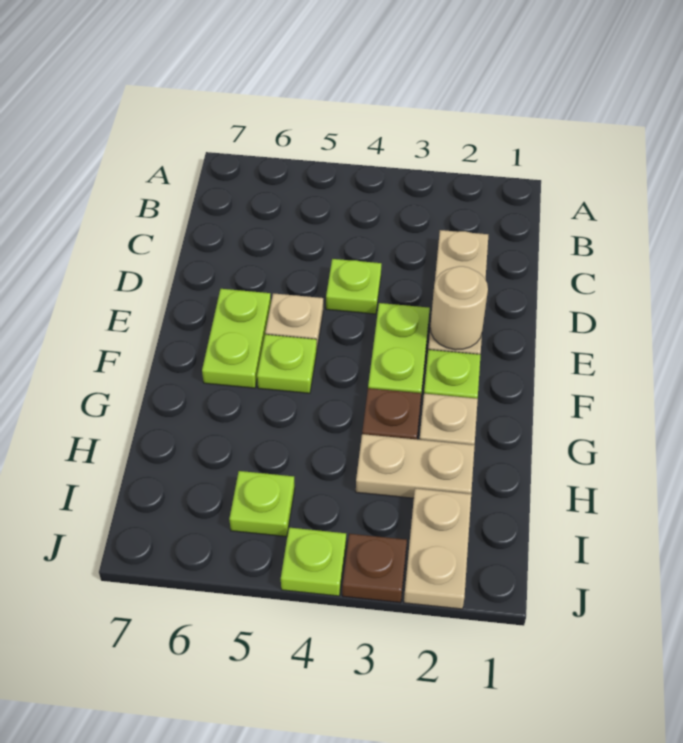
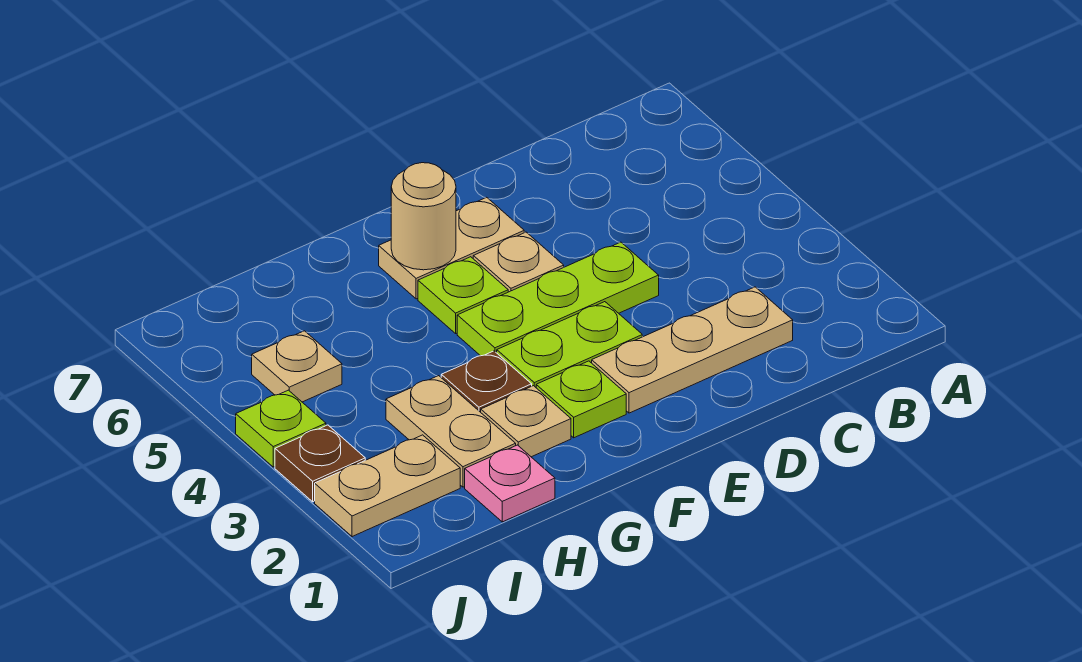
lime 1x1 plate [326,259,381,314] -> lime 1x3 plate [457,242,659,356]
tan 1x1 round brick [430,266,488,350] -> tan 1x1 round brick moved to [391,163,456,270]
lime 1x2 plate [202,289,271,388] -> tan 1x2 plate [379,197,525,299]
none -> pink 1x1 plate [465,445,555,522]
lime 1x1 plate [229,471,295,537] -> tan 1x1 plate [252,331,342,402]

